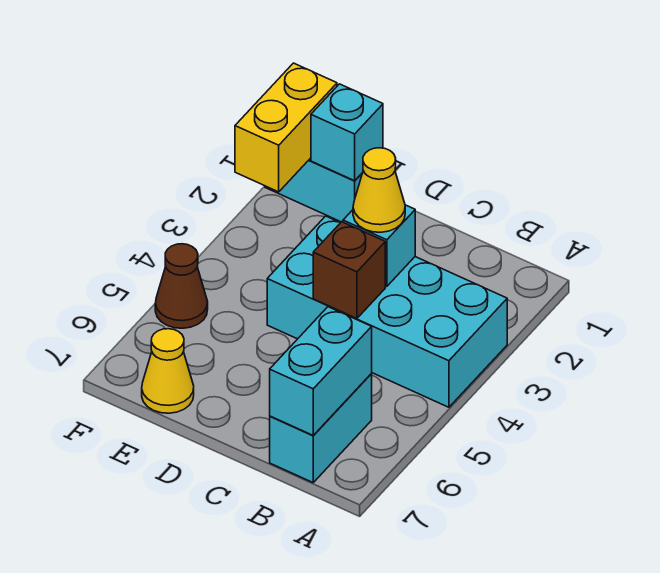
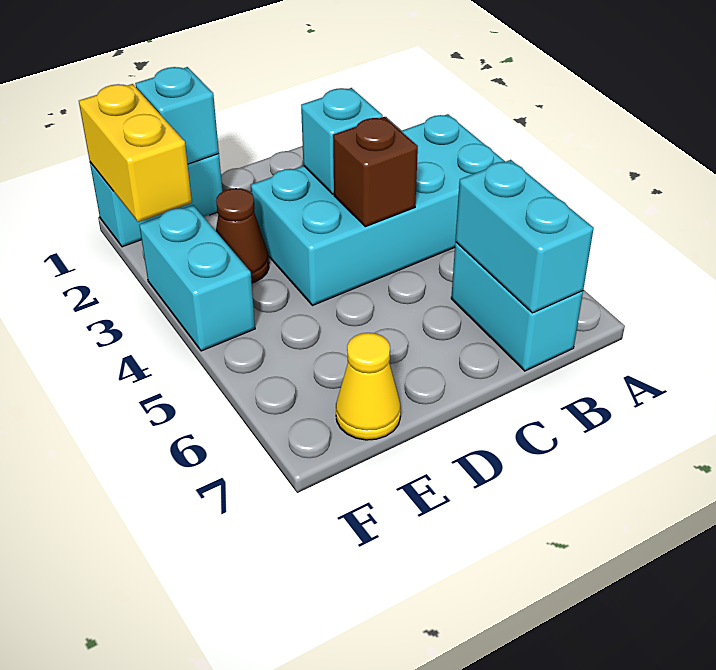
yellow 1x1 cone [353,148,405,232] -> none
none -> cyan 1x2 brick [139,205,255,351]
brown 1x1 cone [155,244,208,328] -> brown 1x1 cone moved to [216,188,269,283]

